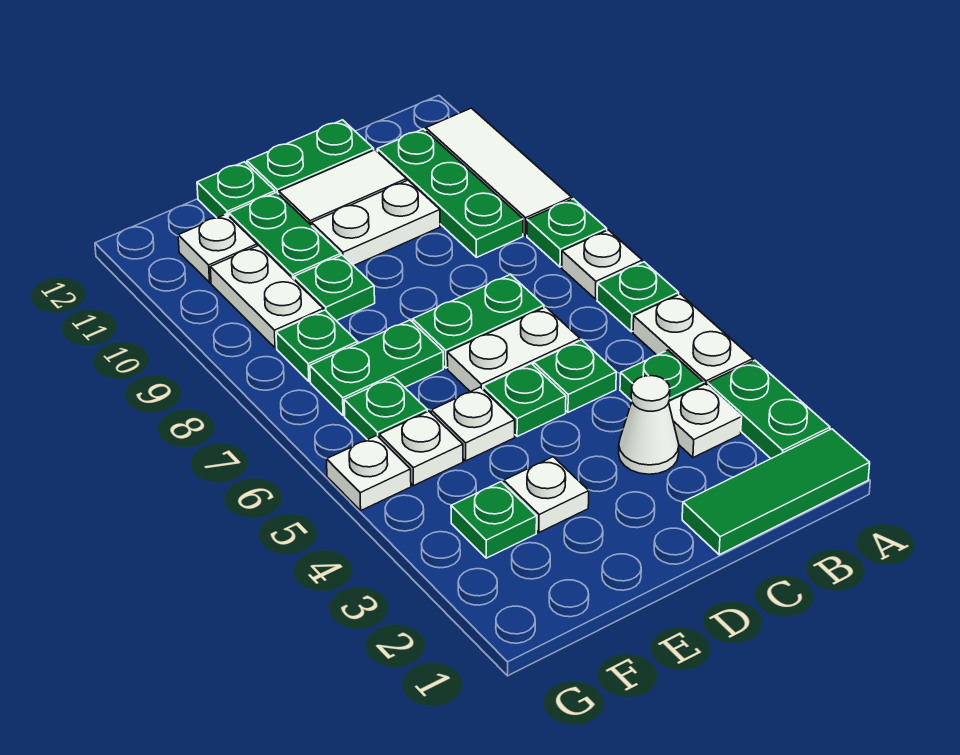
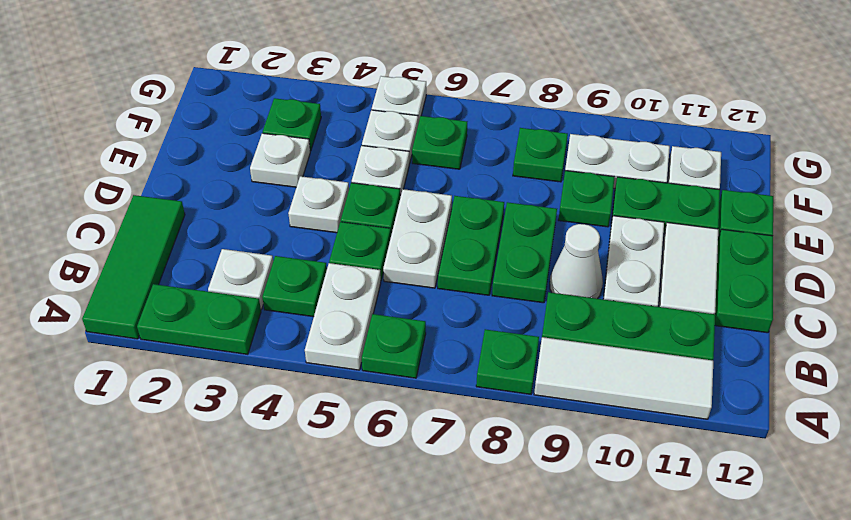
white 1x2 plate [633,294,753,386] -> white 1x2 plate turned to [305,263,381,370]
white 1x1 plate [562,230,642,299] -> white 1x1 plate moved to [288,176,349,233]
white 1x1 cone [619,376,679,474] -> white 1x1 cone moved to [550,224,603,299]
green 1x2 plate [310,320,443,416] -> green 1x2 plate moved to [492,202,557,303]

